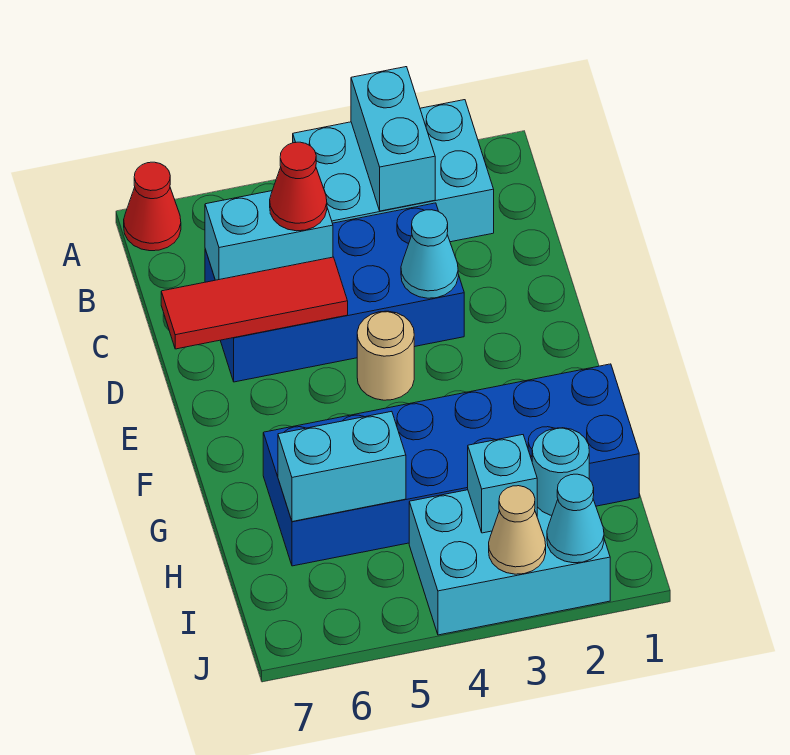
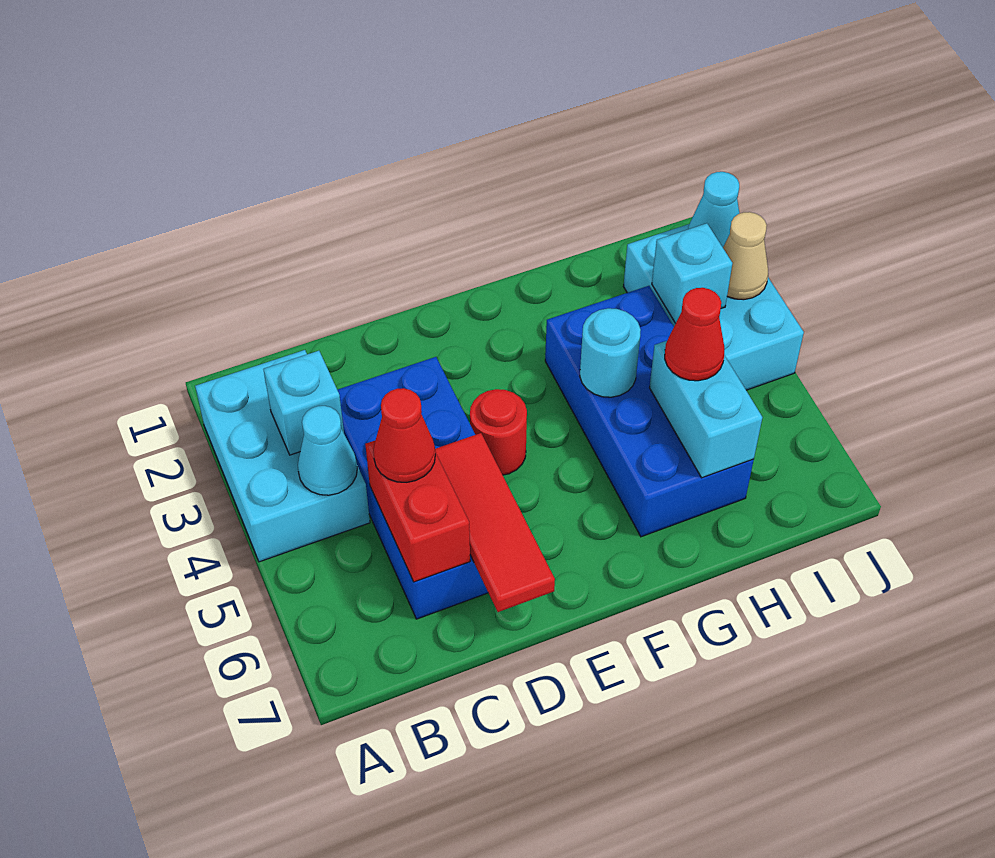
cyan 1x2 brick [351,67,435,211] -> cyan 1x1 brick [264,351,344,455]
red 1x1 cone [124,162,181,251] -> red 1x1 cone moved to [665,288,724,381]
cyan 1x2 brick [205,191,333,280] -> red 1x2 brick [365,441,470,582]
cyan 1x1 cone [401,210,458,298] -> cyan 1x1 cone moved to [298,406,357,495]
tan 1x1 round brick [357,311,414,400] -> red 1x1 round brick [470,389,527,475]
blue 2x6 brick [263,364,639,566] -> blue 2x4 brick [545,286,754,537]
cyan 1x1 round brick [532,428,589,515] -> cyan 1x1 round brick moved to [580,308,641,397]

